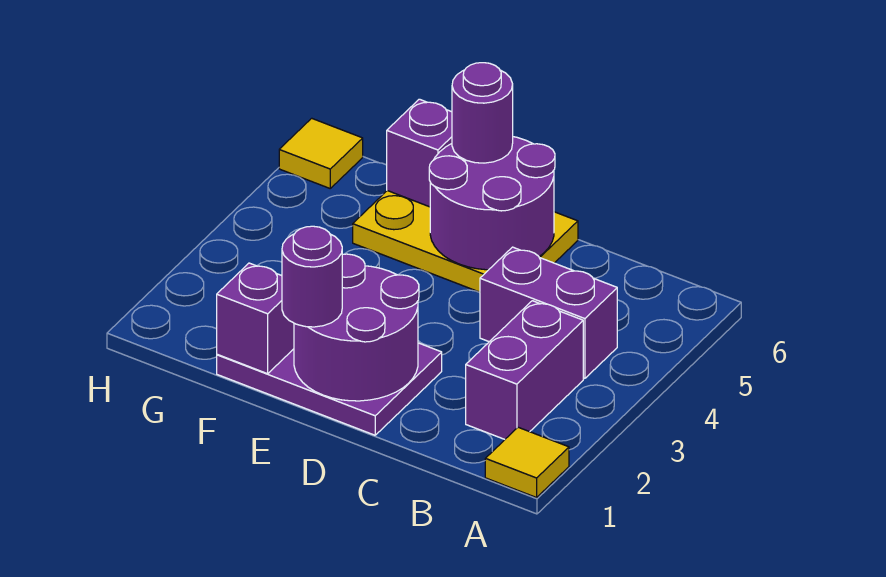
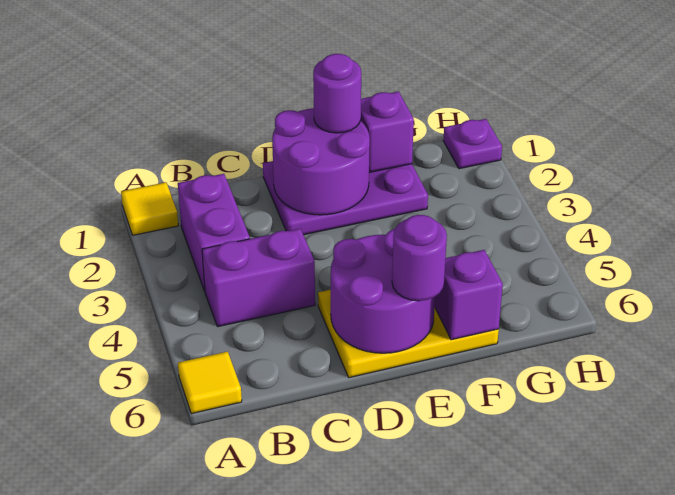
none -> purple 1x1 plate [443,119,502,169]
yellow 1x1 tile [279,118,363,188] -> yellow 1x1 tile moved to [178,352,242,414]

